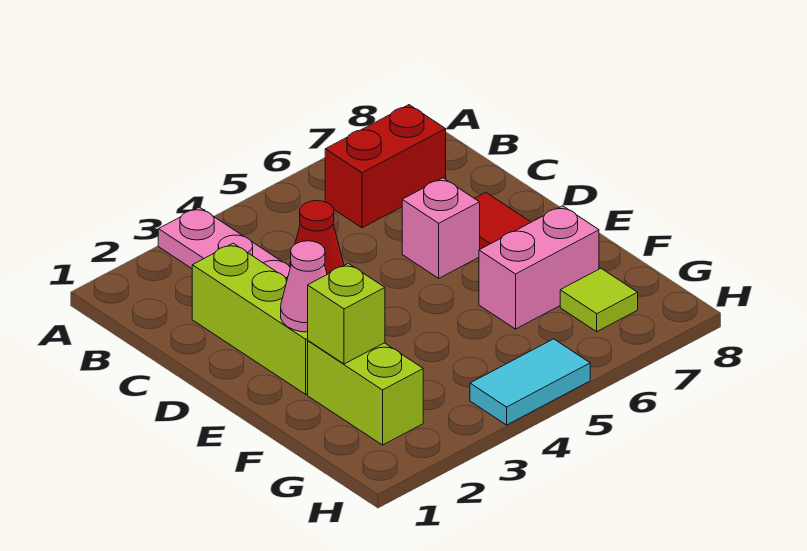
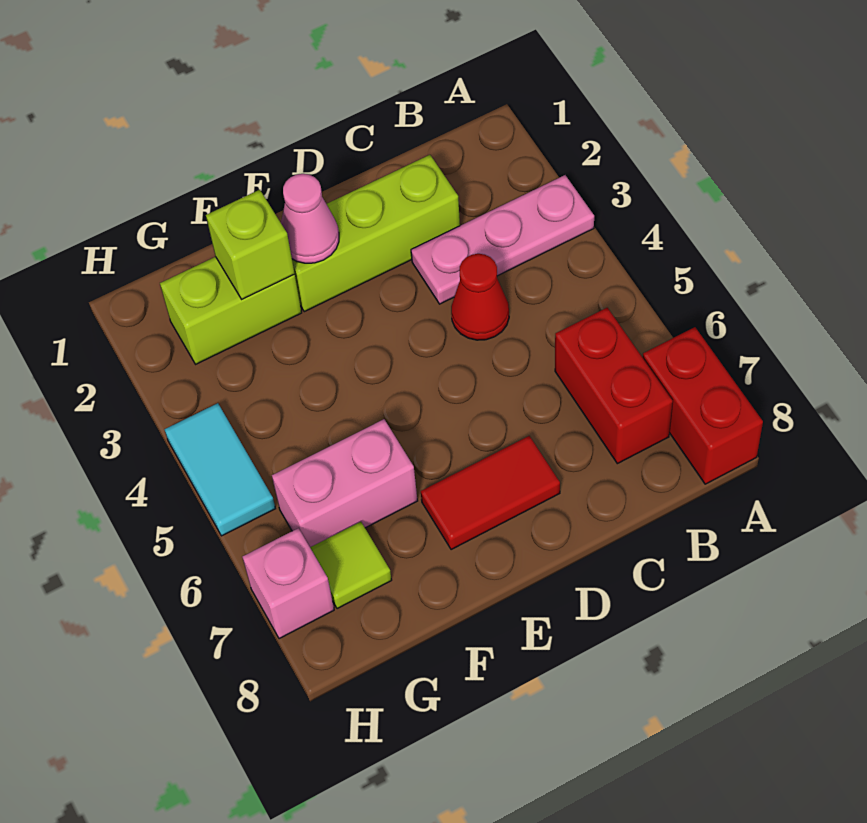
none -> red 1x2 brick [643,327,763,484]
pink 1x1 brick [402,178,480,278] -> pink 1x1 brick moved to [243,528,334,639]
pink 1x2 brick [479,206,599,329] -> pink 1x2 brick turned to [272,419,418,547]

